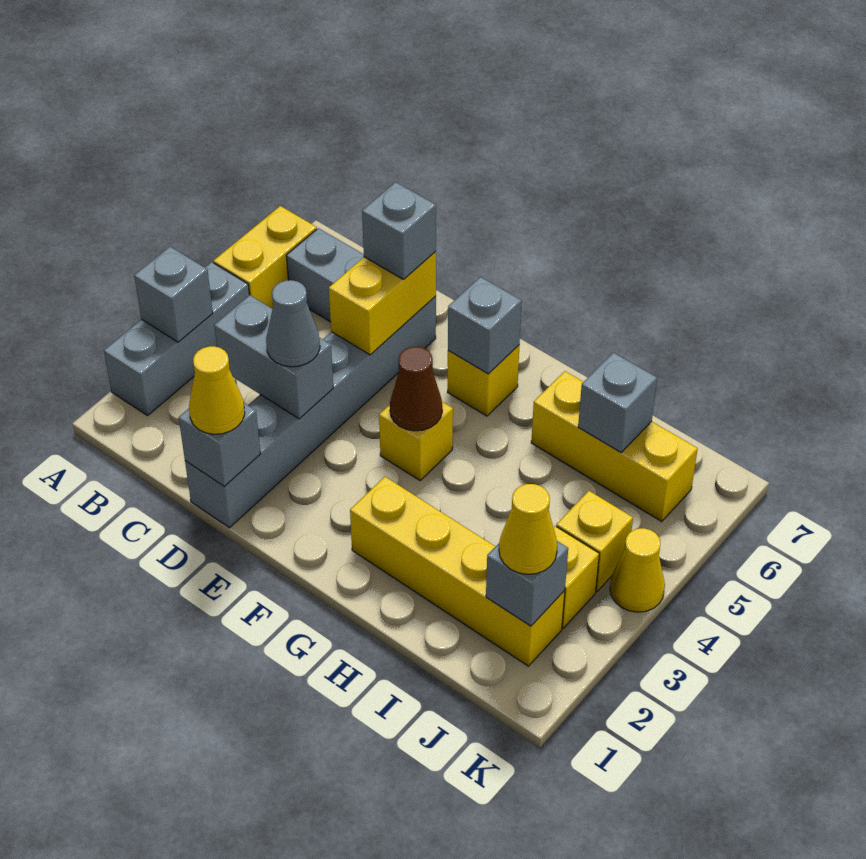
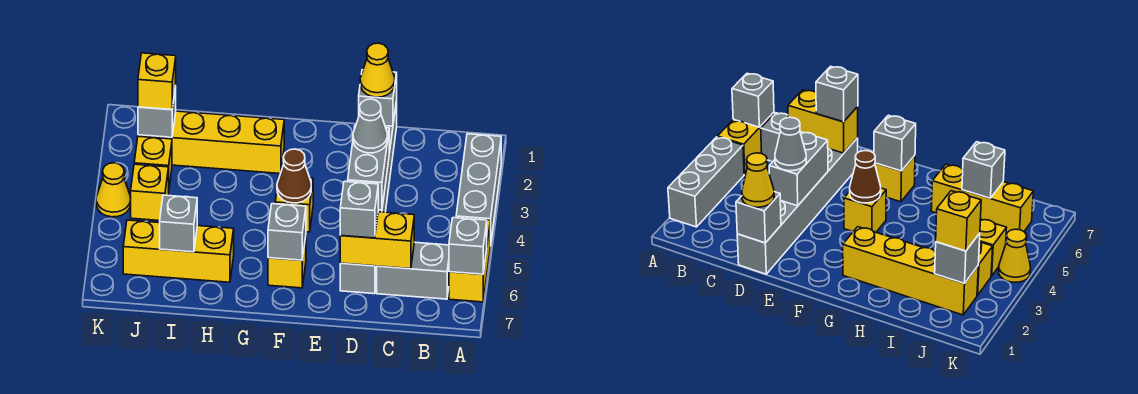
grey 1x1 brick [134,247,213,342] -> grey 1x1 brick moved to [449,218,487,274]
grey 1x2 brick [214,295,333,419] -> grey 1x2 brick turned to [348,126,389,210]
yellow 1x2 brick [329,251,436,355] -> yellow 1x2 brick turned to [340,212,414,269]
yellow 1x1 cone [499,484,557,574] -> yellow 1x1 brick [138,53,176,110]

